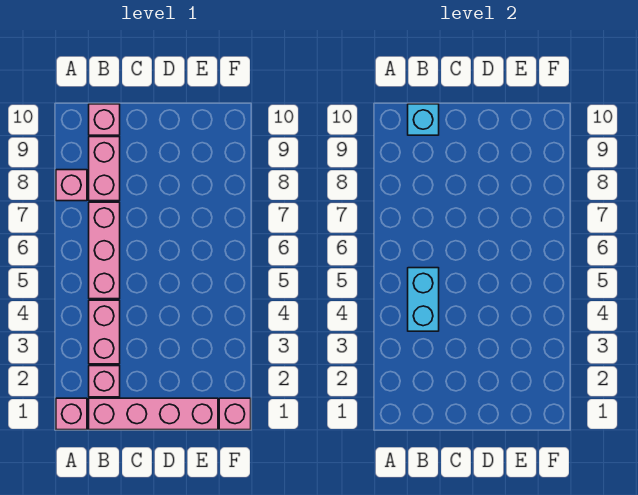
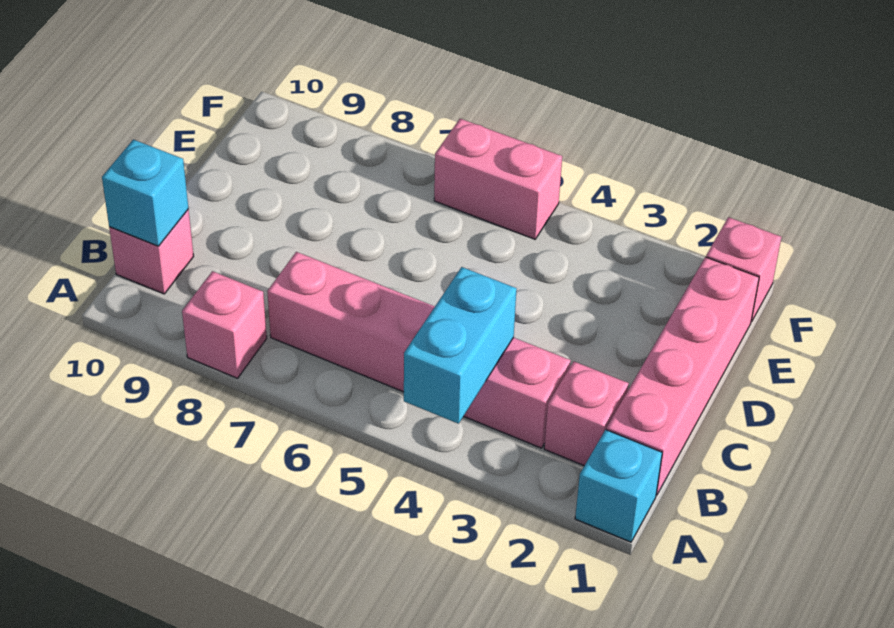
pink 1x1 brick [56,398,87,430] -> cyan 1x1 brick [575,430,662,542]
cyan 1x2 brick [408,268,439,331] -> cyan 1x2 brick turned to [404,267,517,424]
pink 1x2 brick [89,137,120,201] -> pink 1x2 brick moved to [434,119,562,239]

